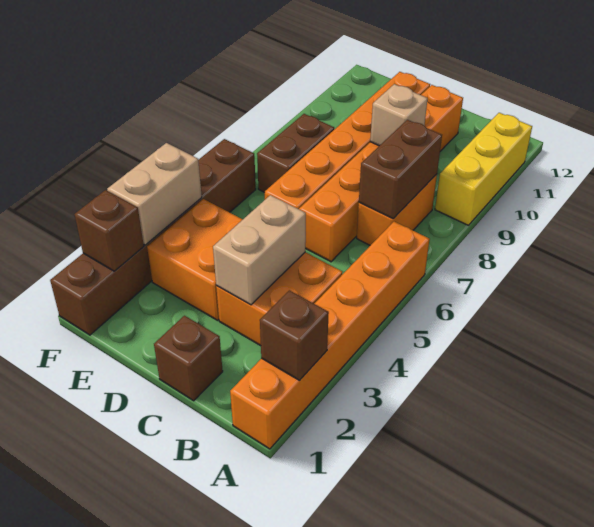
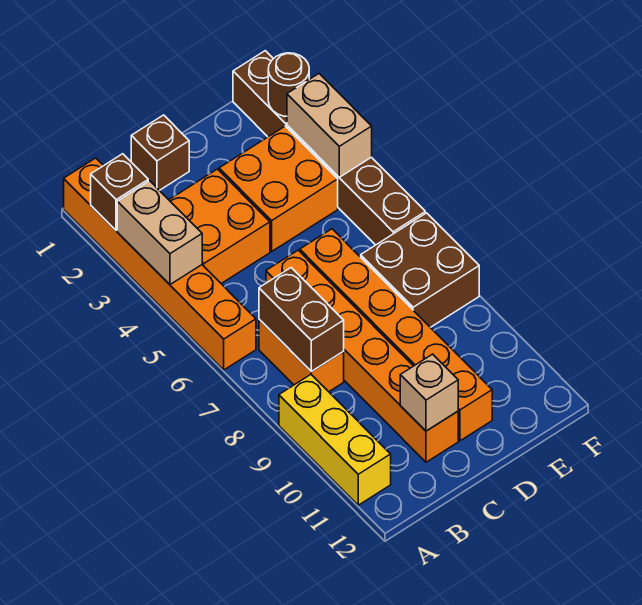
tan 1x2 brick [213,195,306,305] -> tan 1x2 brick moved to [117,181,202,284]
tan 1x1 brick [370,84,428,146] -> tan 1x1 brick moved to [400,354,458,431]
brown 1x2 brick [257,114,334,192] -> brown 2x2 brick [361,213,479,327]
brown 1x1 brick [74,190,144,271] -> brown 1x1 round brick [268,53,309,116]

